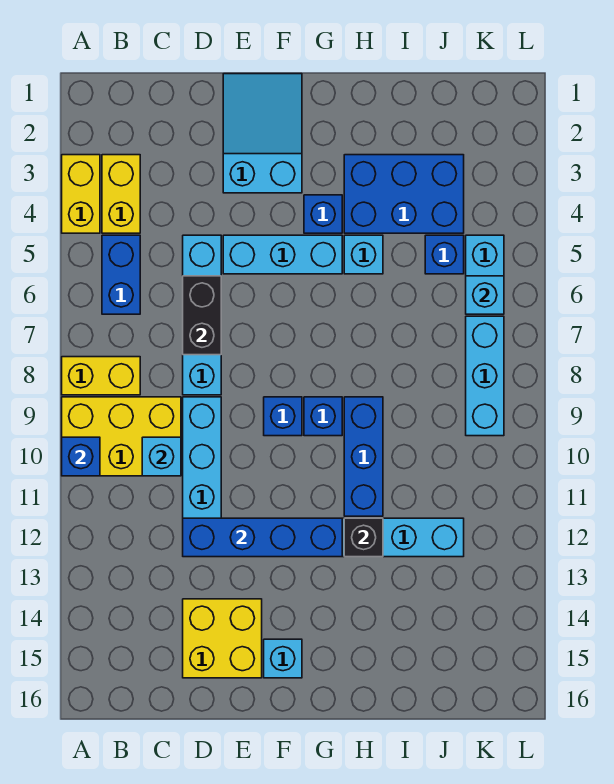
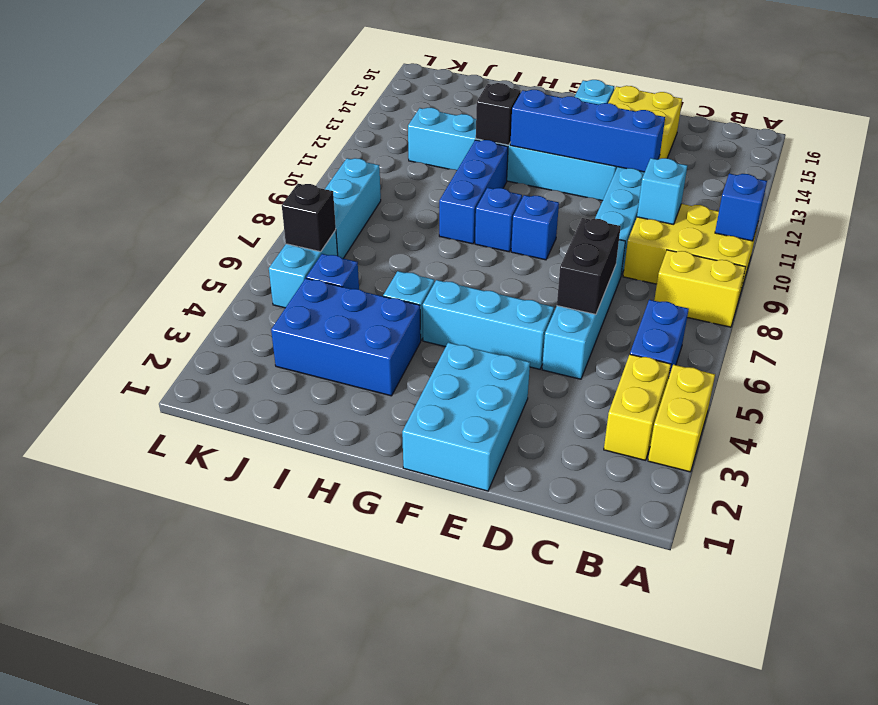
cyan 2x3 slope [223,74,302,193] -> cyan 2x3 brick [402,342,530,491]
blue 1x1 brick [304,195,342,233] -> none
cyan 1x1 brick [466,276,504,314] -> black 1x1 brick [282,184,336,252]

